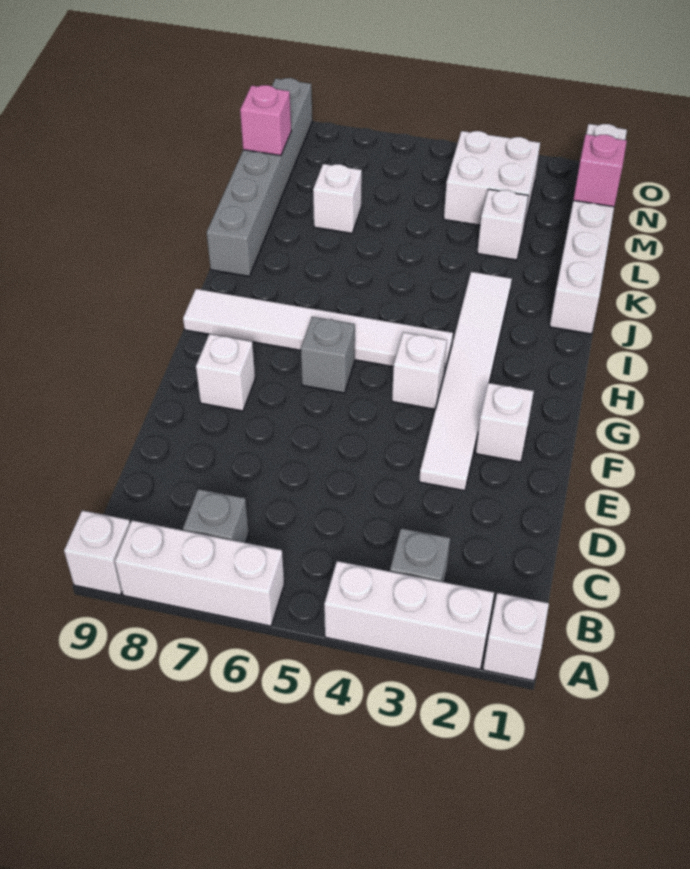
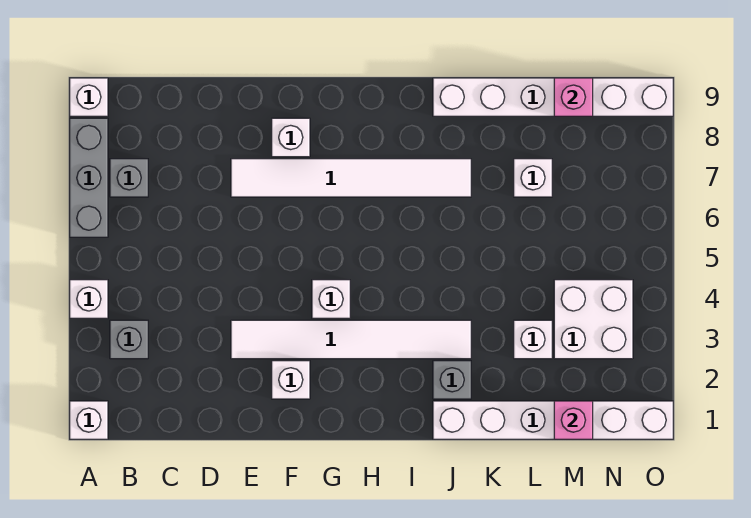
white 1x3 brick [324,561,494,669] -> white 1x1 brick [70,280,108,318]
white 1x3 brick [115,520,284,626] -> grey 1x3 brick [70,118,108,237]
grey 1x1 brick [301,317,355,393] -> grey 1x1 brick moved to [433,361,471,399]
white 1x6 tile [183,289,453,374] -> white 1x6 tile turned to [231,159,471,197]
grey 1x6 brick [207,78,312,276] -> white 1x6 brick [433,78,673,116]

